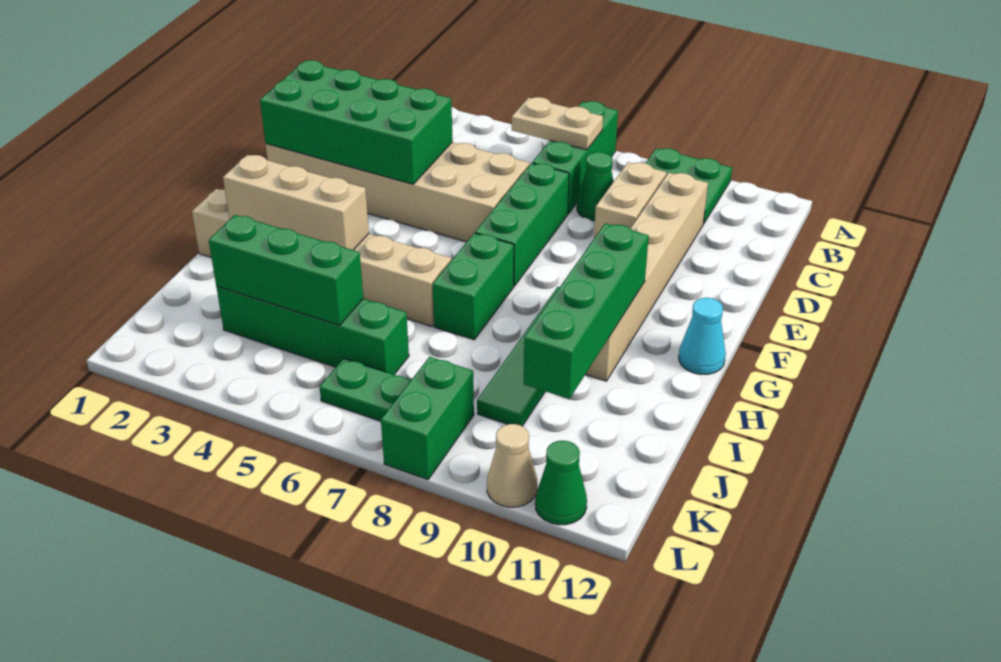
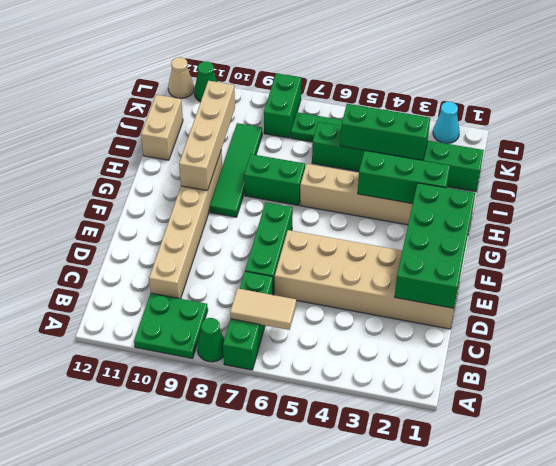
tan 1x2 plate [512,97,603,150] -> tan 1x2 tile [230,288,296,330]
green 1x1 cone [577,152,614,221] -> green 1x1 cone moved to [197,318,224,362]
tan 1x2 brick [594,162,667,238] -> tan 1x2 brick moved to [141,95,183,160]
green 2x4 brick [260,60,452,184] -> green 2x4 brick turned to [395,183,475,308]
green 1x2 brick [433,233,514,340] -> green 1x2 brick turned to [244,154,305,205]
green 1x4 brick [524,223,649,399] -> tan 1x4 brick [179,81,235,191]
cyan 1x1 cone [679,298,726,374] -> cyan 1x1 cone moved to [433,102,460,143]
tan 1x3 brick [223,155,369,250] -> green 1x3 brick [358,151,450,204]
green 1x4 brick [216,286,409,374] -> green 1x6 brick [312,122,484,192]
tan 1x1 cone [487,424,537,507] -> tan 1x1 cone moved to [168,57,194,99]

